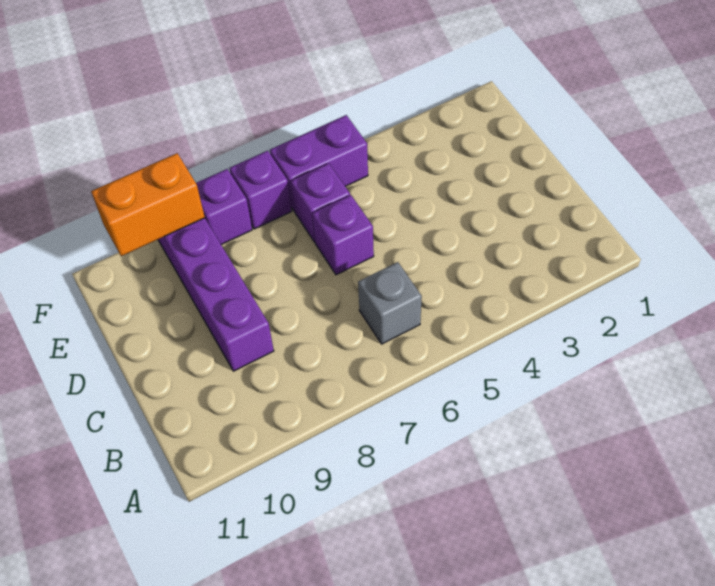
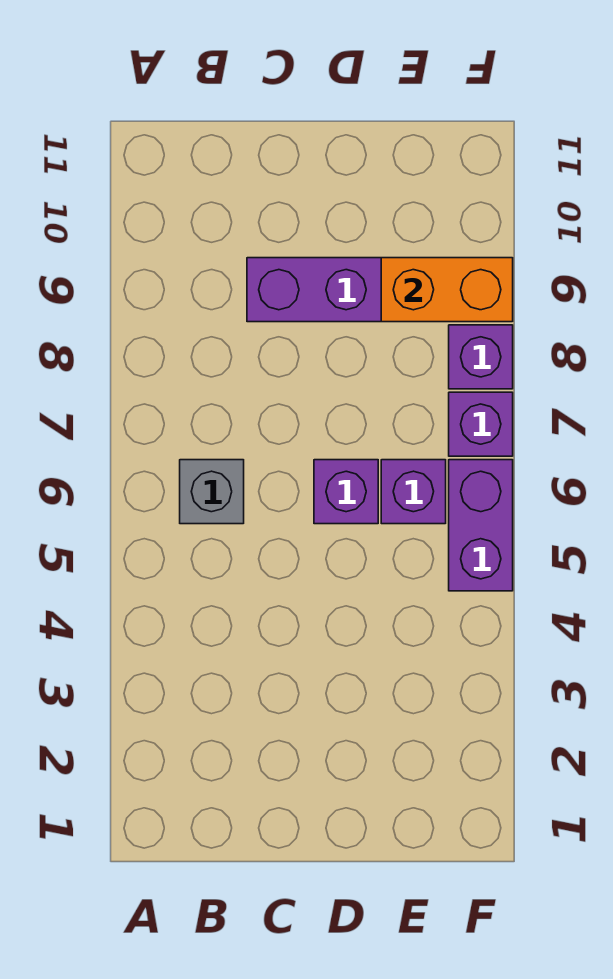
orange 1x2 brick [91,153,205,256] -> orange 1x2 brick turned to [381,258,513,322]

